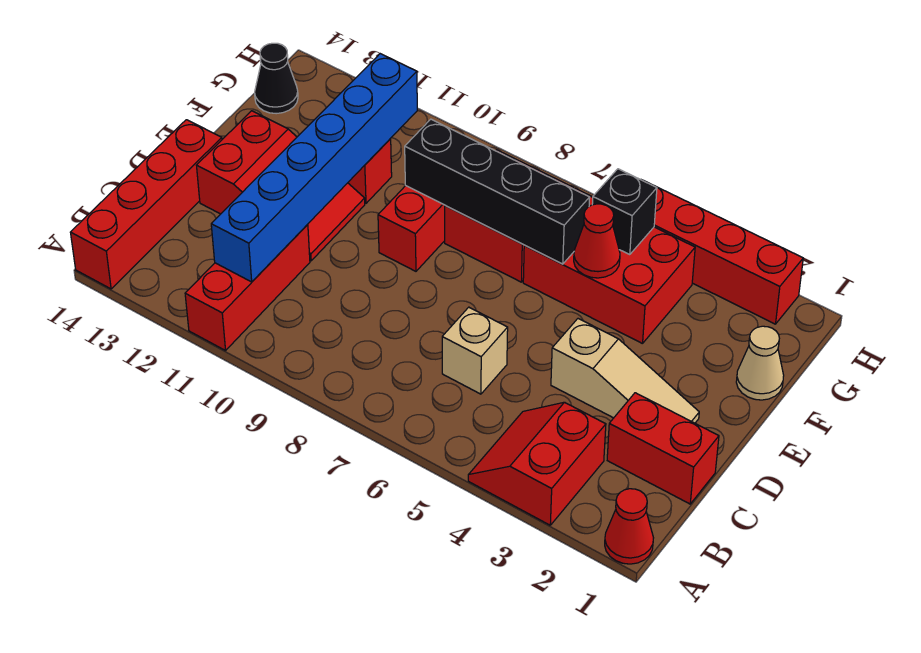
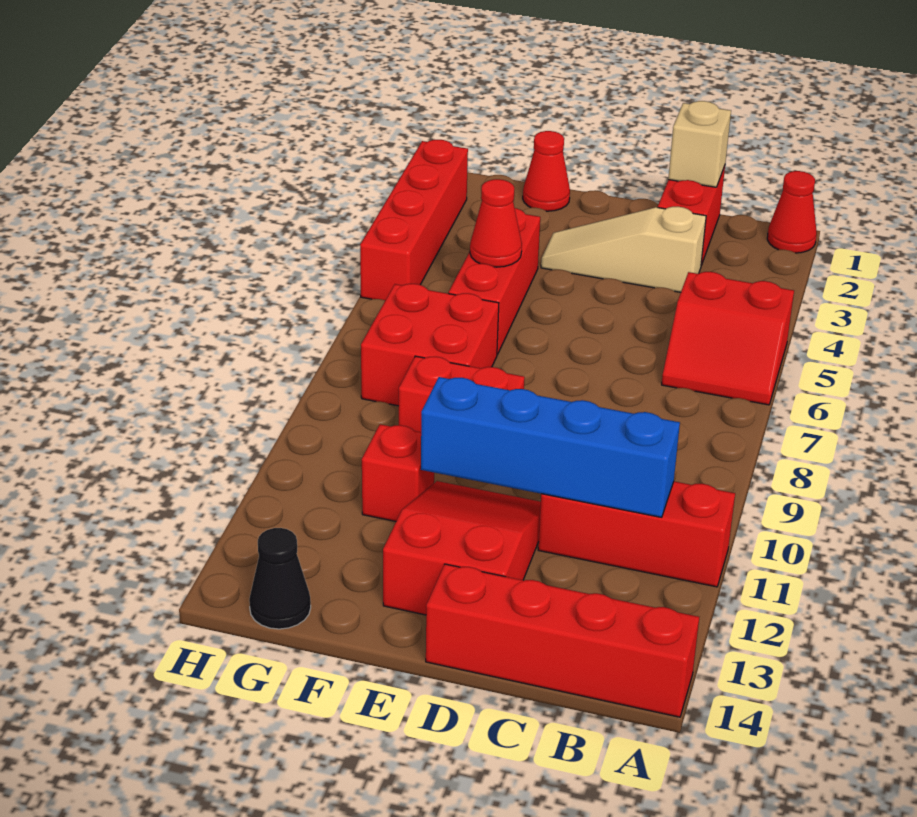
red 2x2 slope [468,402,606,525] -> red 2x2 slope moved to [662,272,794,405]
blue 1x6 brick [211,54,417,282] -> blue 1x4 brick [421,377,680,517]
tan 1x1 brick [442,307,508,394] -> tan 1x1 brick moved to [668,101,731,187]
tan 1x3 slope [551,319,699,423] -> tan 1x3 slope turned to [541,207,706,292]
tan 1x1 cone [736,326,784,400] -> red 1x1 cone [523,131,570,211]
red 2x3 brick [523,189,695,344] -> red 1x3 brick [448,208,540,355]
black 1x4 brick [405,119,590,264] -> none
black 1x1 brick [592,169,657,255] -> none

